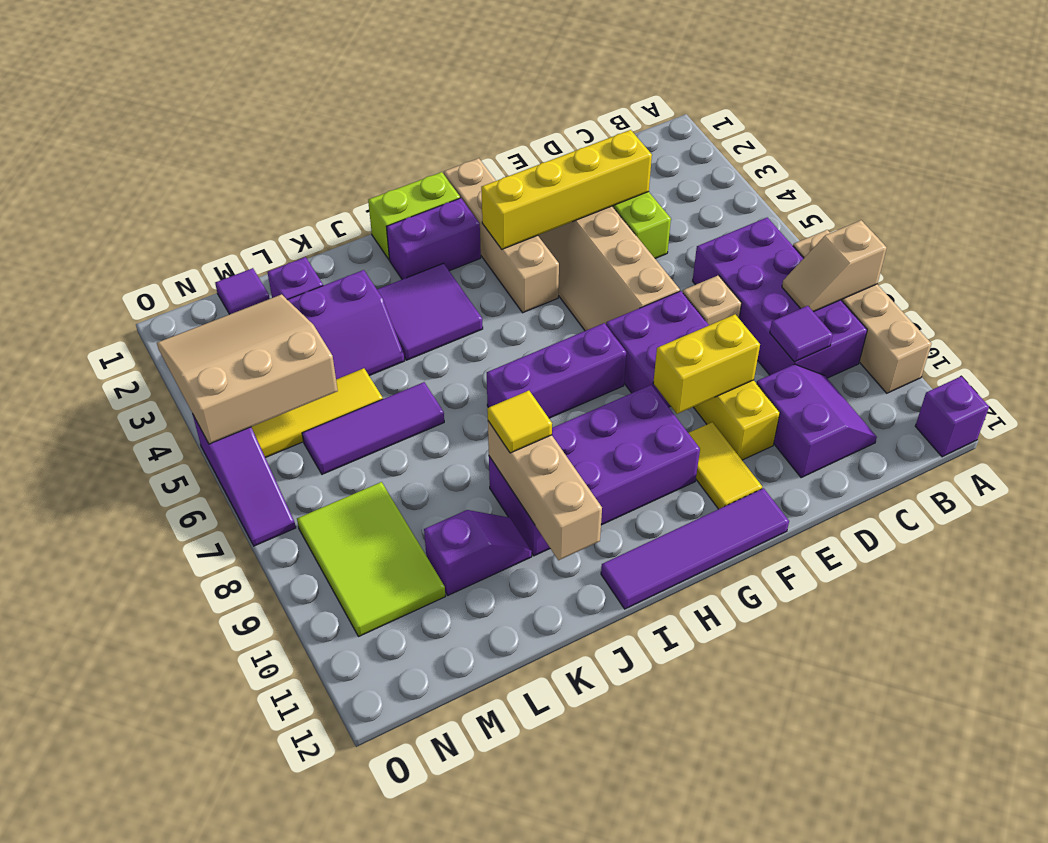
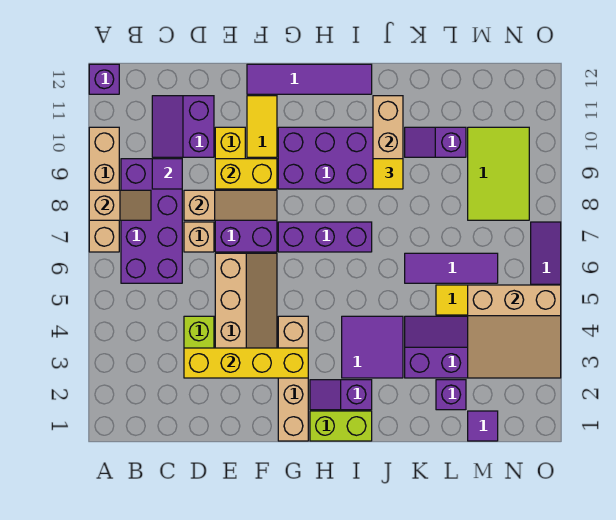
none -> tan 1x3 slope [184,190,277,220]
purple 1x2 brick [387,198,481,279] -> purple 1x2 slope [310,380,372,410]

